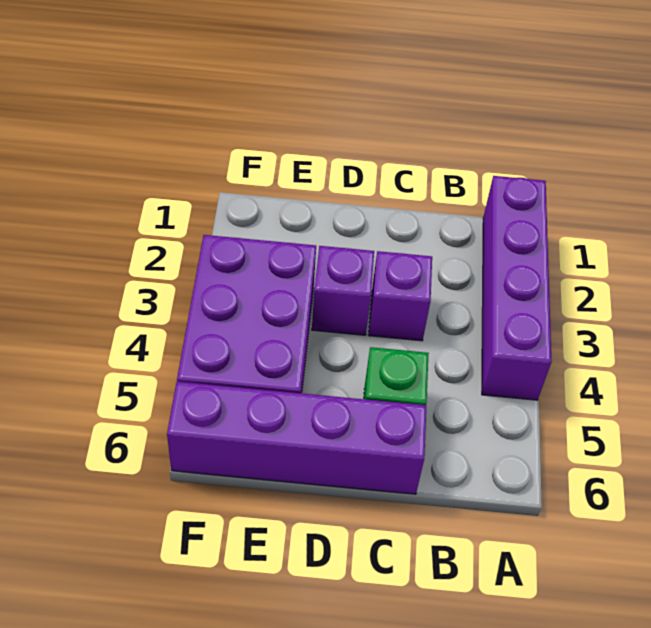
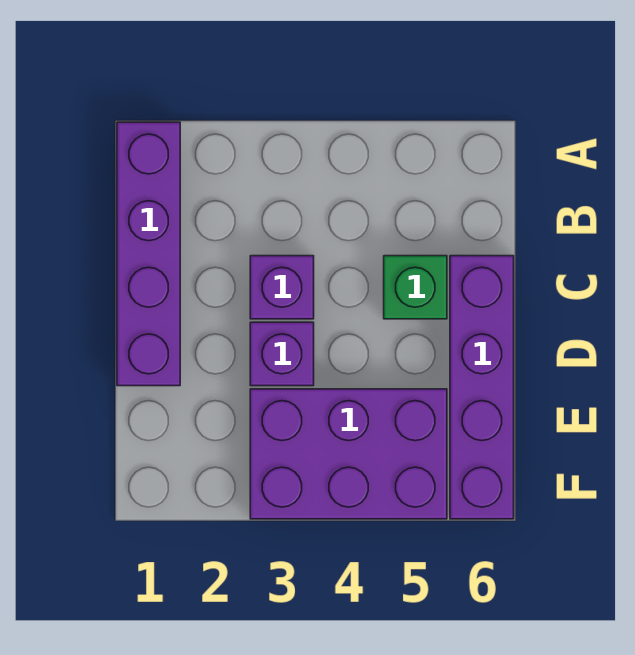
purple 1x4 brick [482,176,552,400] -> purple 1x4 brick turned to [117,122,180,386]

